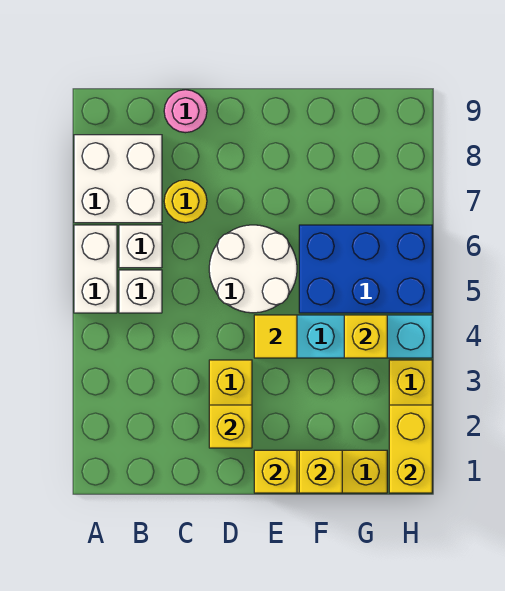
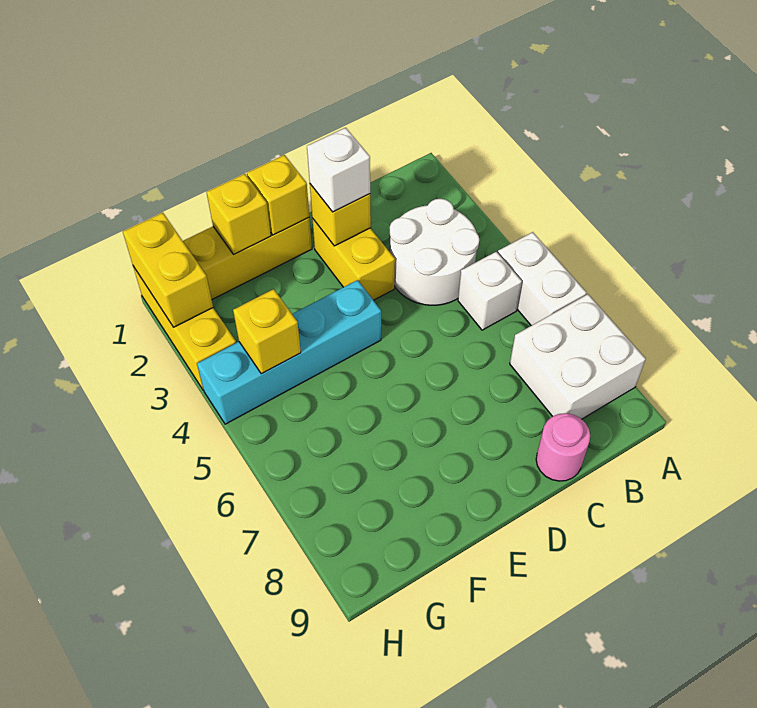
white 1x1 brick [119,225,162,268] -> white 1x1 brick moved to [307,128,370,212]
yellow 1x1 round brick [164,180,207,223] -> none
white 2x2 round brick [209,225,297,313] -> white 2x2 round brick moved to [390,199,479,305]
yellow 1x1 tile [254,315,297,358] -> none
blue 2x3 brick [299,225,432,313] -> none

